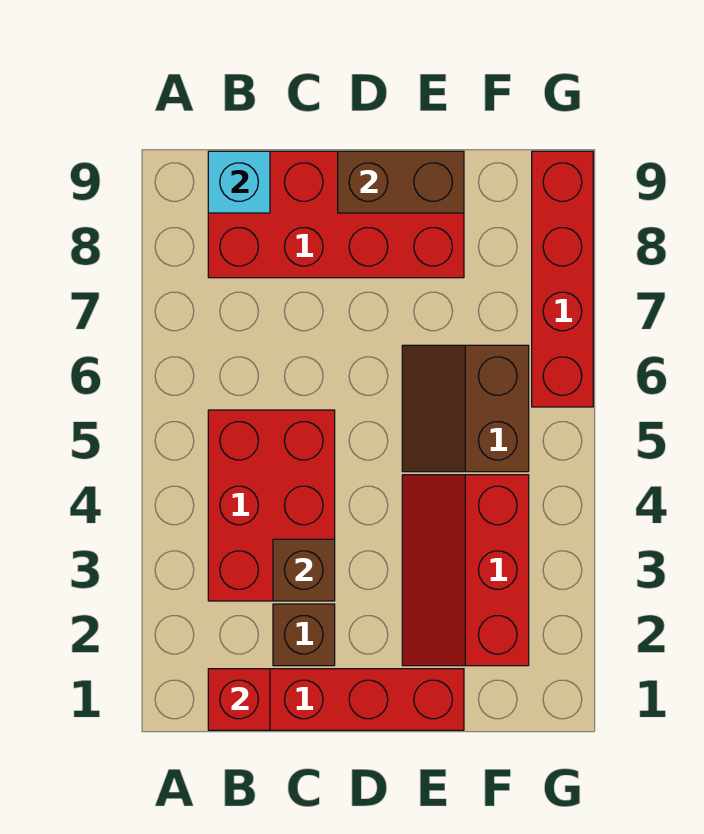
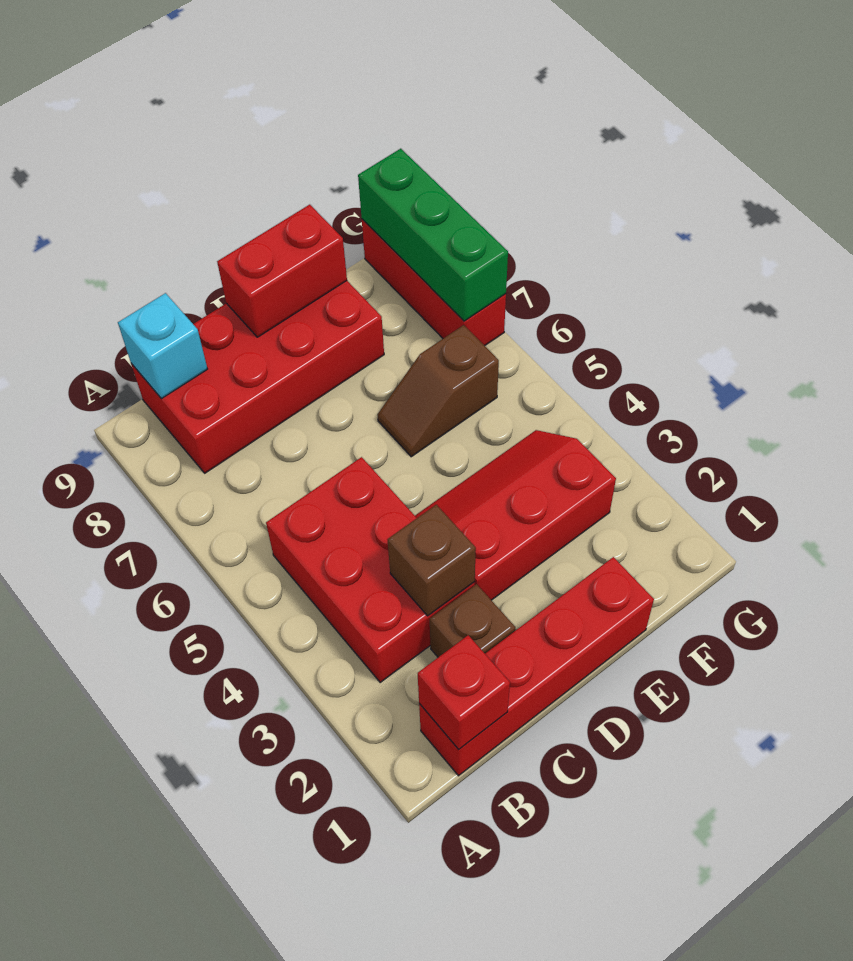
brown 1x2 brick [338,151,464,213] -> red 1x2 brick [217,205,347,337]
red 2x3 slope [402,475,529,666] -> red 2x3 slope turned to [415,430,616,600]
brown 2x2 slope [402,345,529,472] -> brown 1x2 slope [378,325,499,457]
red 1x4 brick [532,151,593,407] -> red 1x3 brick [362,219,506,346]
none -> green 1x3 brick [358,149,508,321]

